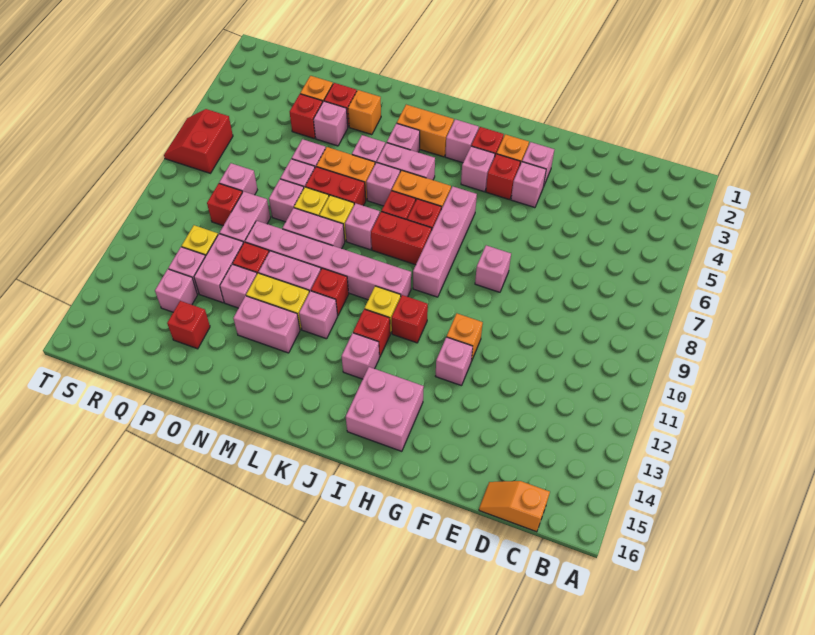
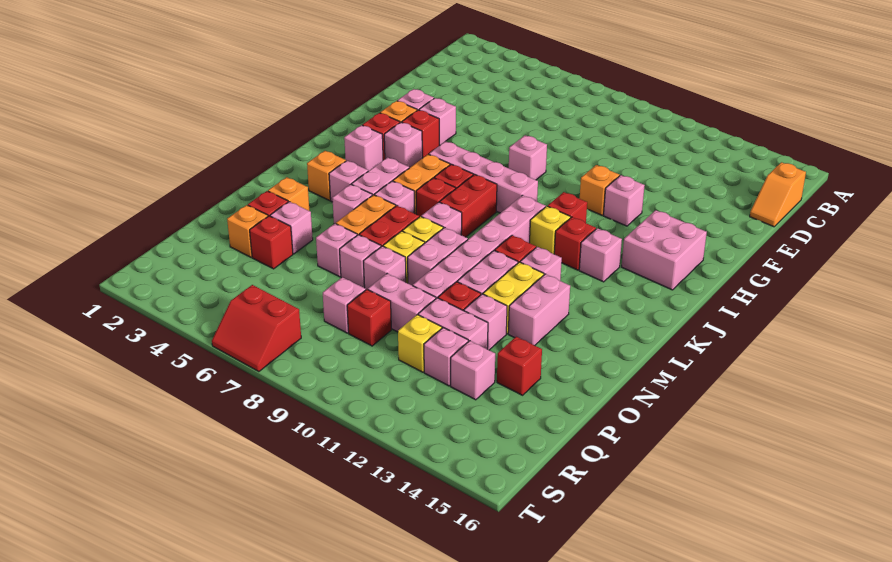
orange 1x2 brick [397,105,454,157] -> orange 1x1 brick [307,151,346,200]

